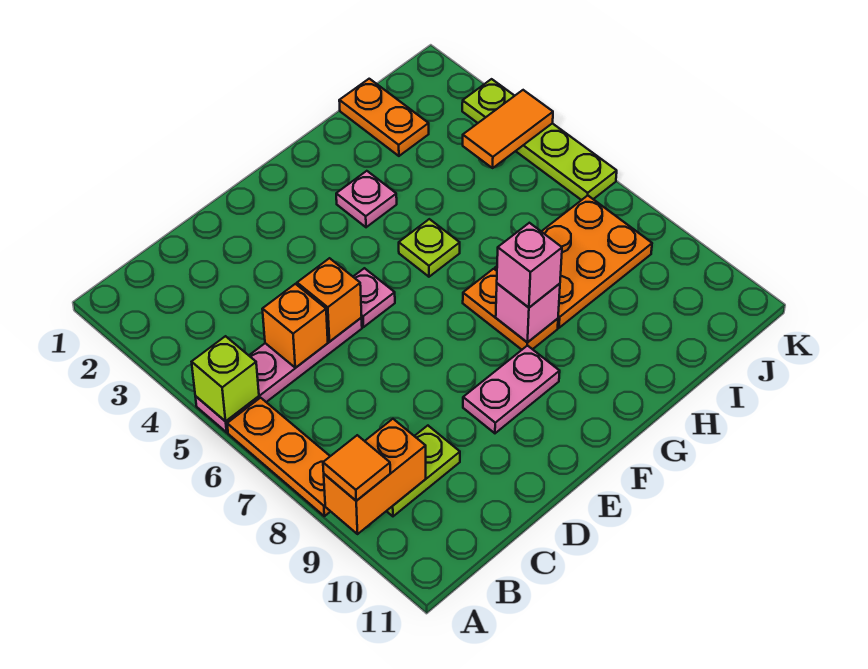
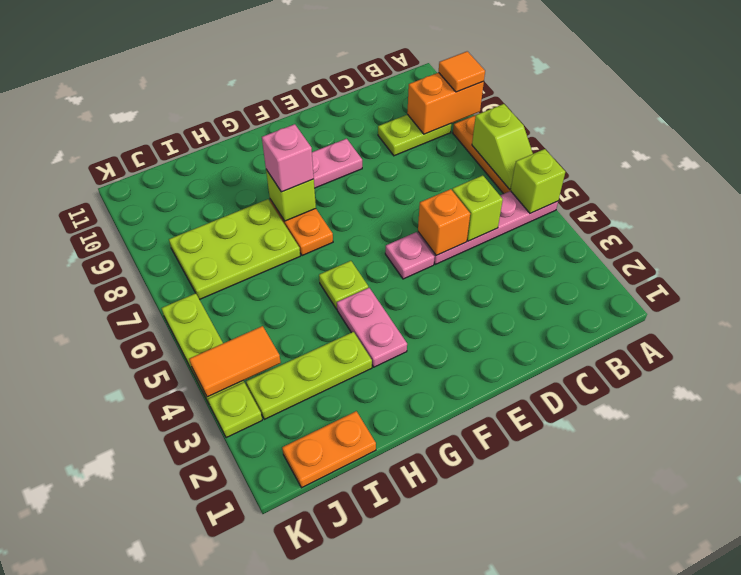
none -> lime 1x2 slope [472,104,533,190]
orange 1x1 brick [262,284,328,368] -> lime 1x1 brick [452,176,503,241]
pink 1x1 plate [336,171,397,227] -> pink 1x2 plate [337,288,407,367]
pink 1x1 brick [496,283,560,343] -> lime 1x1 brick [266,170,316,221]
none -> lime 1x3 plate [246,332,372,419]
orange 2x3 plate [495,196,652,328] -> lime 2x3 plate [169,199,300,299]
orange 1x2 plate [339,79,429,156] -> orange 1x2 plate turned to [282,411,376,488]

